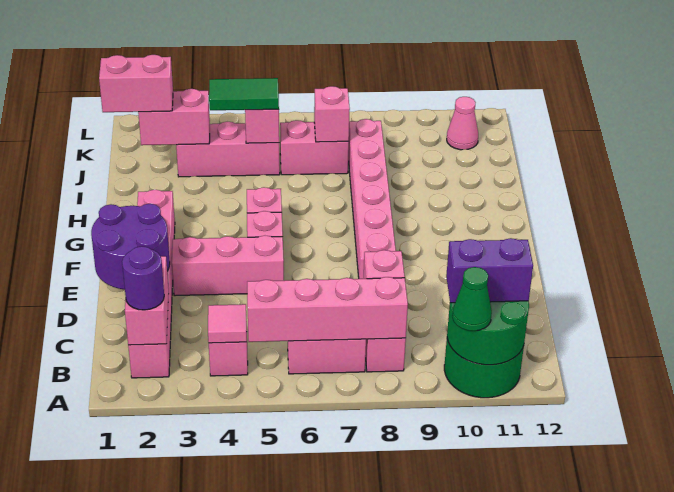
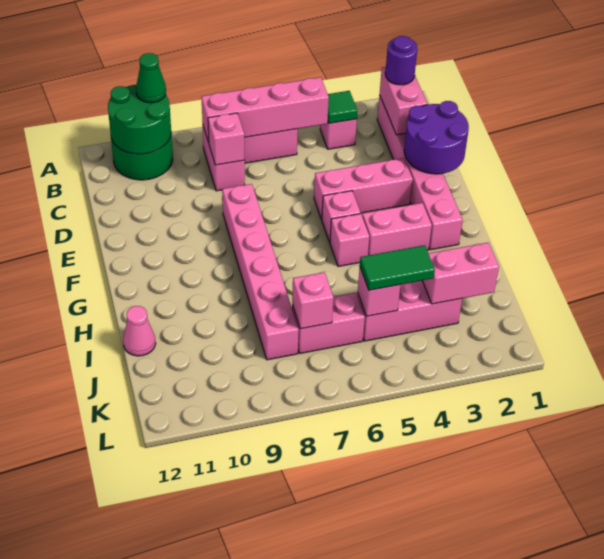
pink 1x1 tile [208,304,247,343] -> green 1x1 tile [328,91,357,123]
purple 1x2 brick [446,238,533,303] -> none
pink 1x2 brick [99,55,173,112] -> pink 1x2 brick moved to [362,203,432,255]
pink 1x1 cone [447,97,478,150] -> pink 1x1 cone moved to [123,306,156,356]

